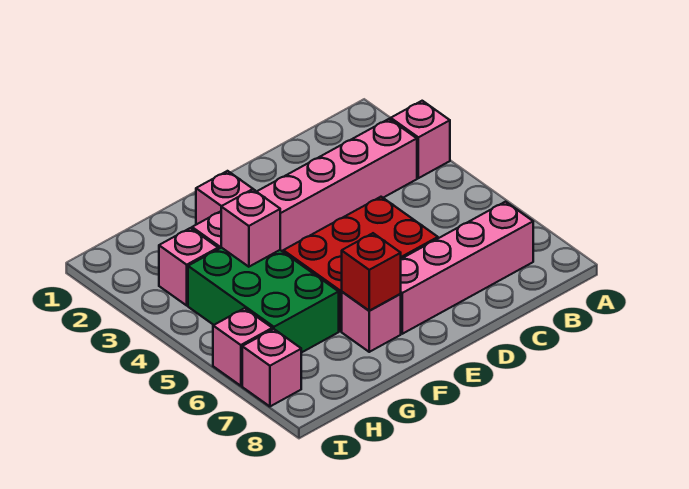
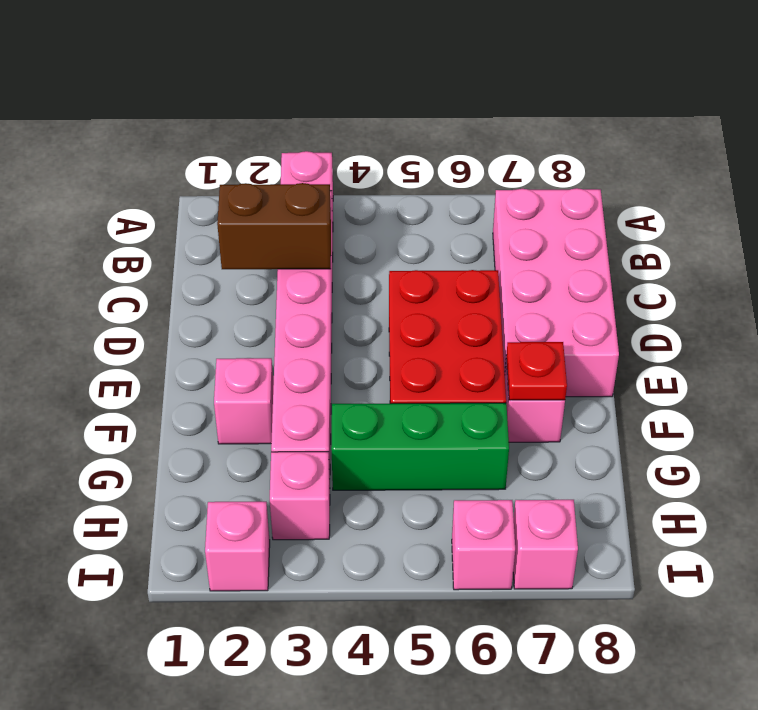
pink 1x4 brick [401,202,533,334] -> pink 2x4 brick [493,188,619,397]
none -> brown 1x2 brick [217,183,331,269]
red 1x1 brick [342,233,401,311] -> red 1x1 plate [506,342,567,400]
green 2x3 brick [188,248,339,353] -> green 1x3 brick [331,403,509,490]
pink 1x1 brick [221,189,280,267] -> pink 1x1 brick moved to [205,502,270,591]

